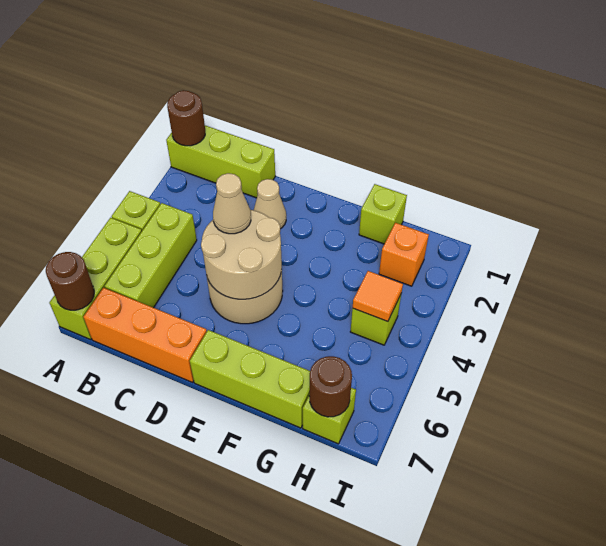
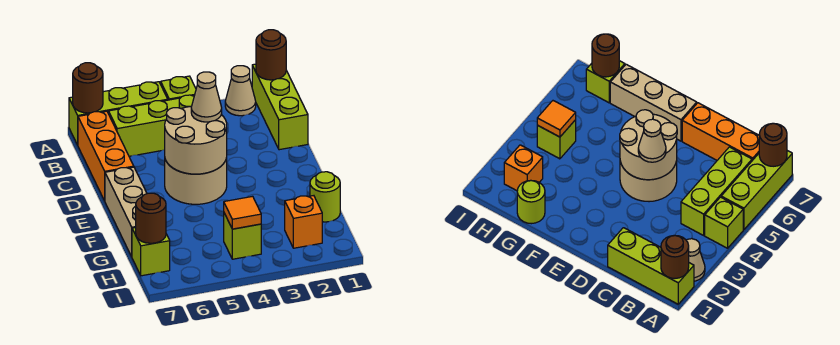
tan 1x1 cone [254,179,286,229] -> tan 1x1 cone moved to [225,66,256,116]
lime 1x3 brick [190,330,310,428] -> tan 1x3 brick [105,167,147,257]
lime 1x1 brick [359,184,407,244] -> lime 1x1 round brick [310,172,340,222]

